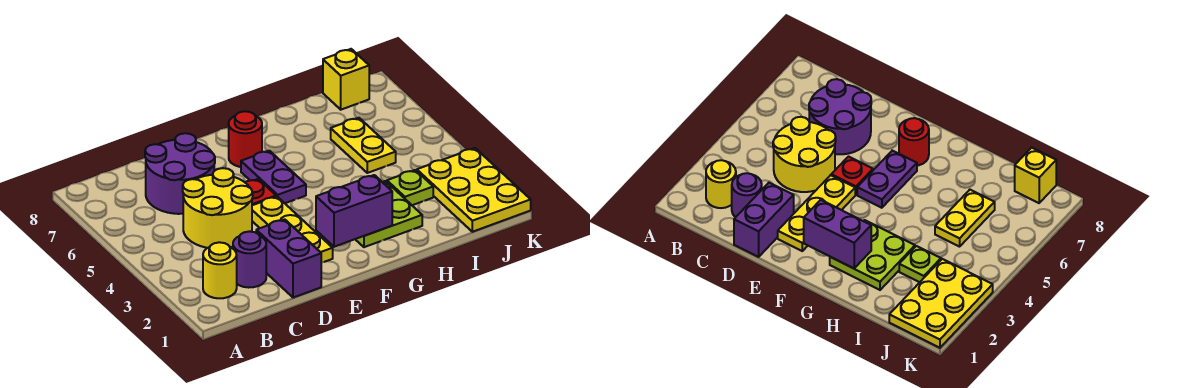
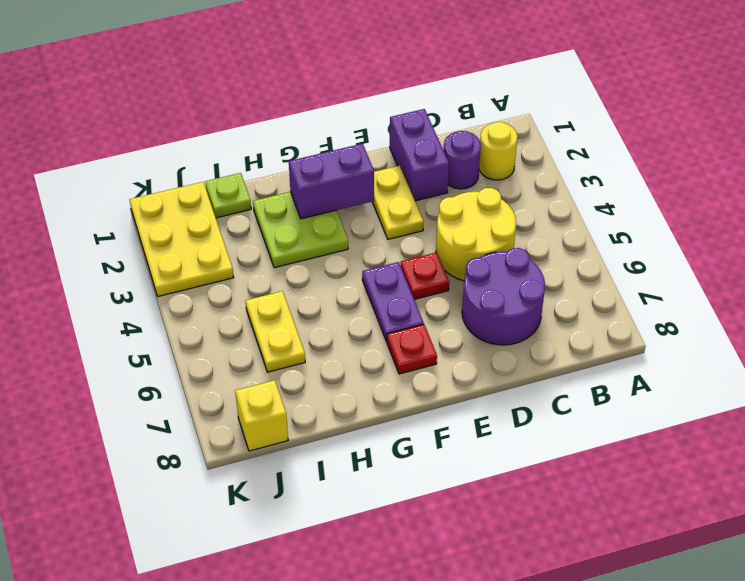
yellow 1x3 plate [252,196,333,263] -> yellow 1x2 plate [372,166,424,239]
red 1x1 round brick [229,111,262,167] -> red 1x1 plate [387,324,437,374]
lime 1x1 plate [387,170,433,205] -> lime 1x1 plate moved to [205,173,251,218]

